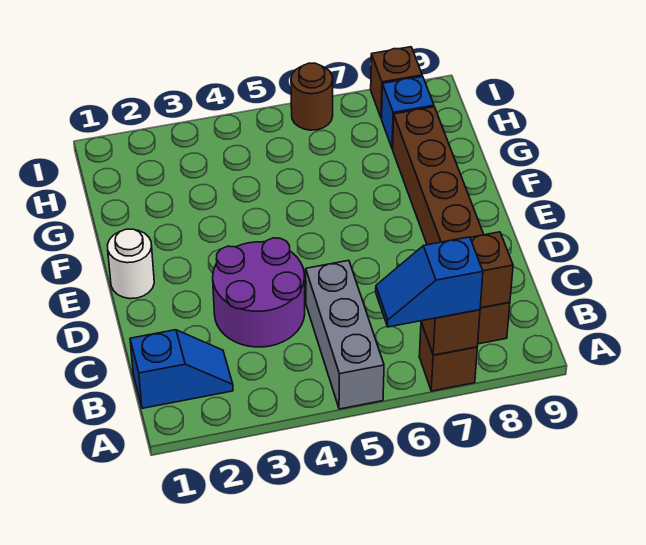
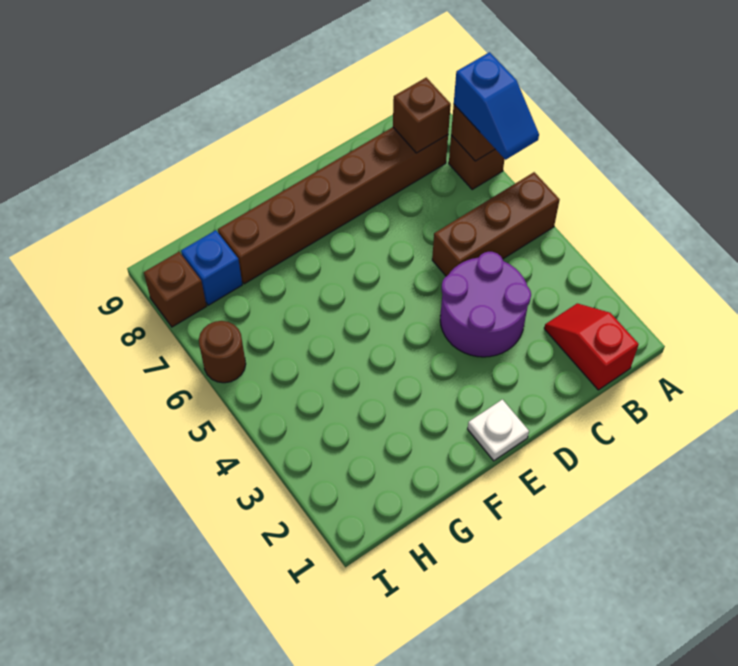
grey 1x3 brick [306,260,384,409] -> brown 1x3 brick [432,172,560,276]
blue 1x2 slope [130,330,233,408] -> red 1x2 slope [544,303,639,390]
white 1x1 round brick [108,229,154,299] -> white 1x1 plate [468,399,529,461]

